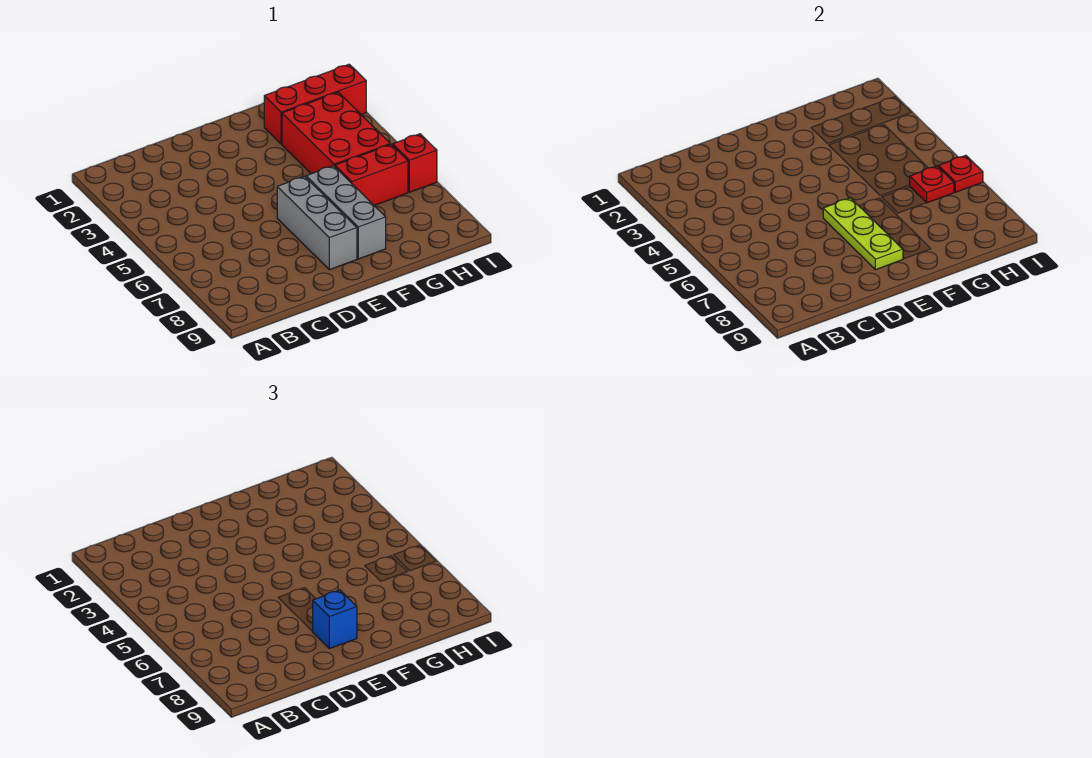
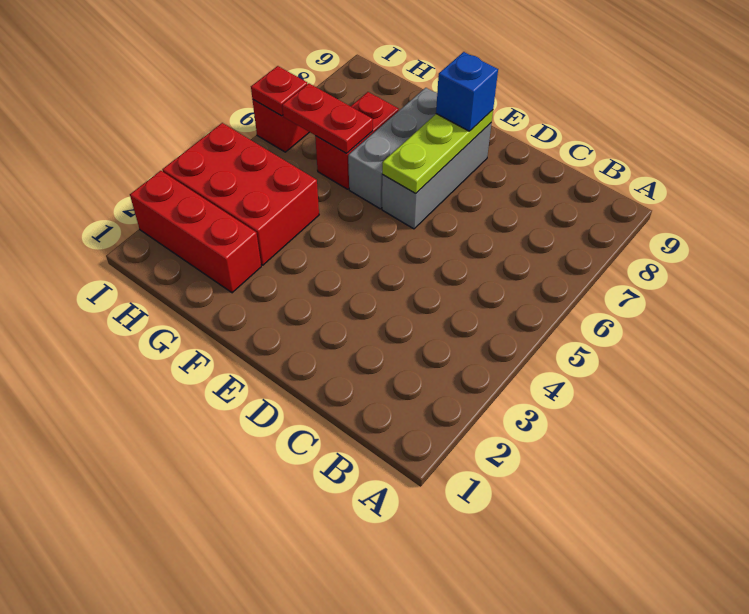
red 2x3 brick [282,92,390,174] -> red 2x3 brick turned to [162,123,319,265]
red 1x2 brick [335,144,408,205] -> red 1x2 brick turned to [315,92,399,189]
red 1x1 plate [910,166,954,203] -> red 1x2 plate [282,83,373,153]

